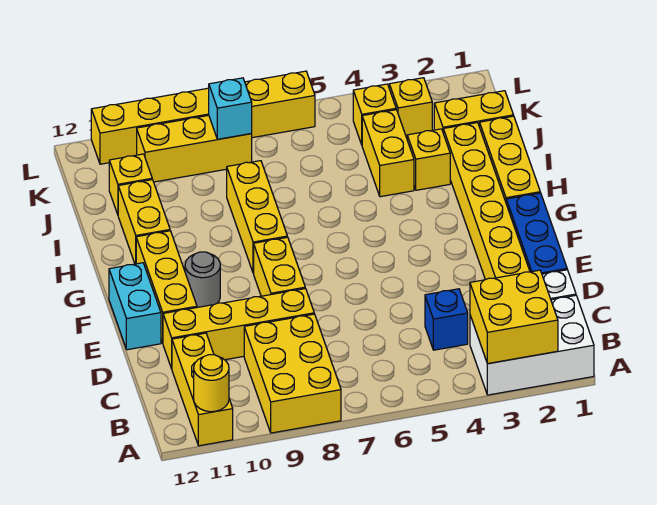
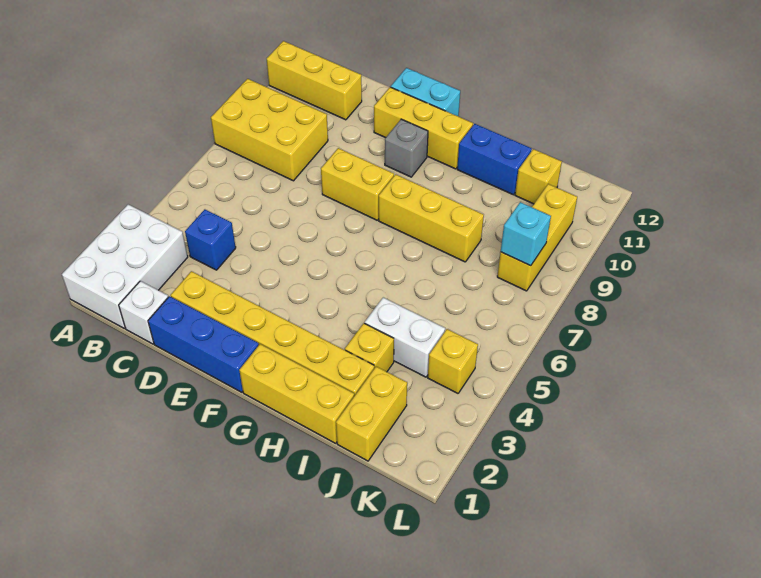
yellow 2x2 brick [470,270,558,364] -> none
yellow 1x1 round brick [194,355,229,412] -> none
yellow 1x4 brick [163,289,314,369] -> none
grey 1x1 round brick [185,252,220,307] -> grey 1x1 brick [385,119,428,177]
yellow 1x2 brick [118,180,170,264] -> blue 1x2 brick [457,124,532,195]
yellow 1x2 brick [362,110,414,197] -> white 1x2 brick [365,297,445,377]
yellow 1x1 brick [389,78,432,138] -> none
yellow 1x6 brick [91,71,315,164] -> none

